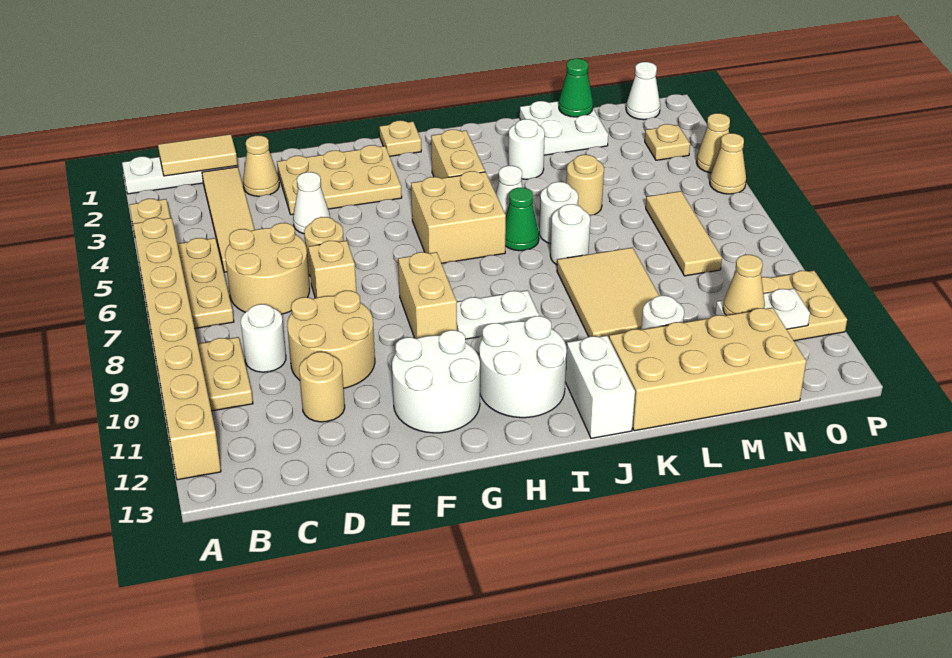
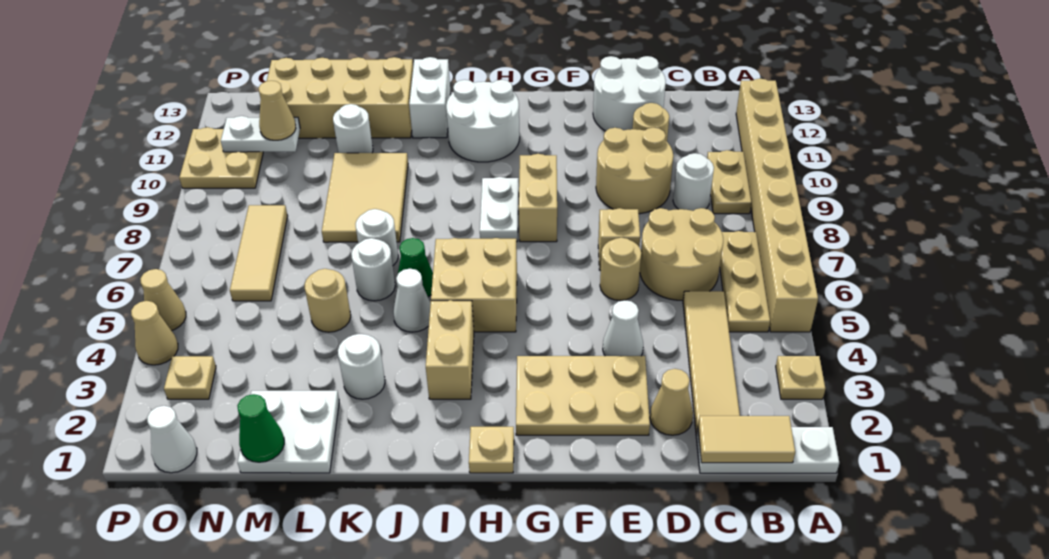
white 2x2 round brick [392,330,480,433] -> white 2x2 round brick moved to [593,56,666,131]
white 1x2 plate [457,290,539,339] -> white 1x2 plate turned to [480,177,519,242]

